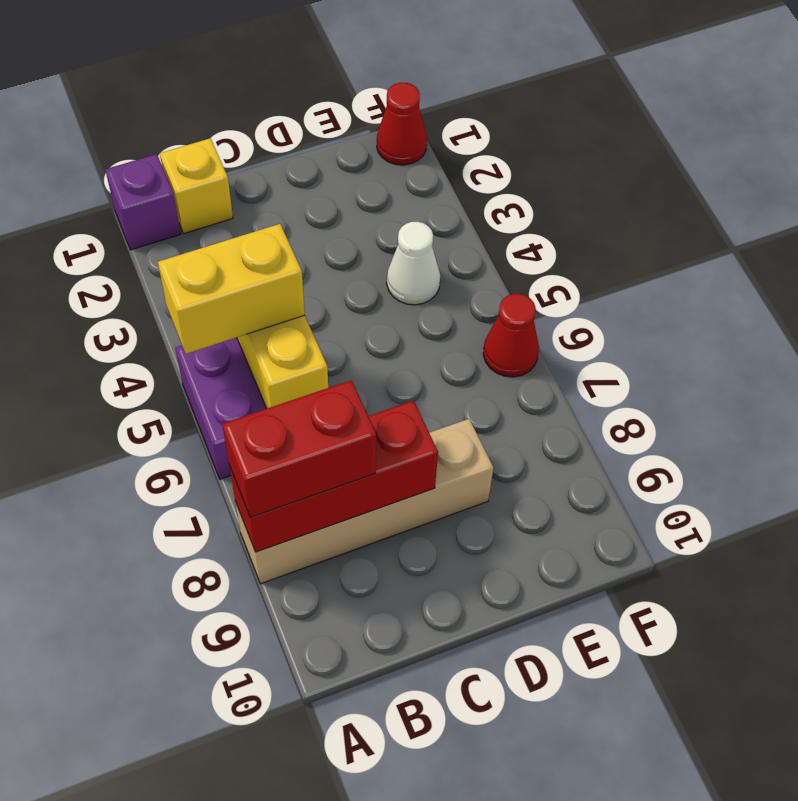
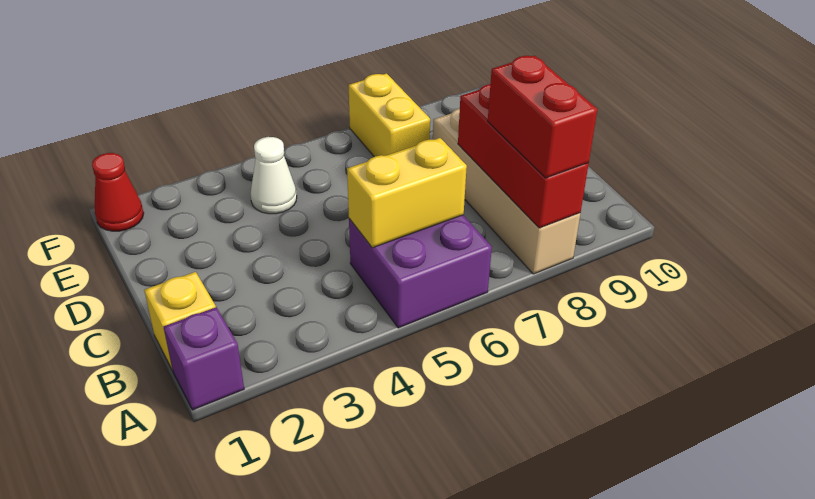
yellow 1x2 brick [158,224,305,354] -> yellow 1x2 brick moved to [349,73,430,157]
red 1x1 cone [483,294,539,377] -> none

